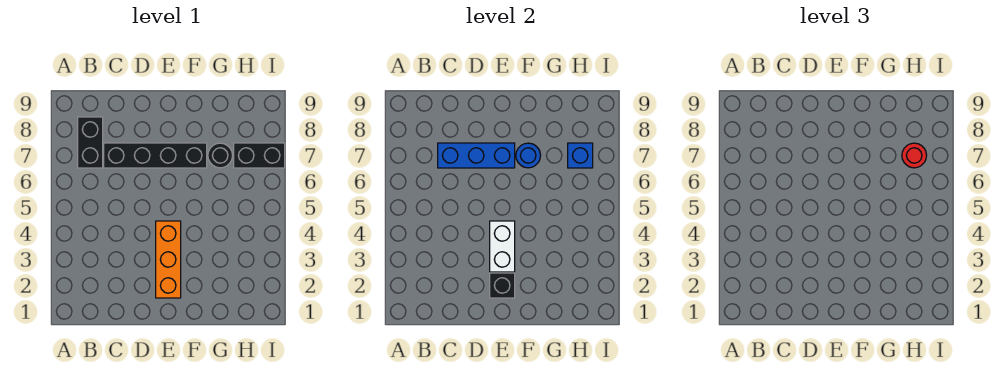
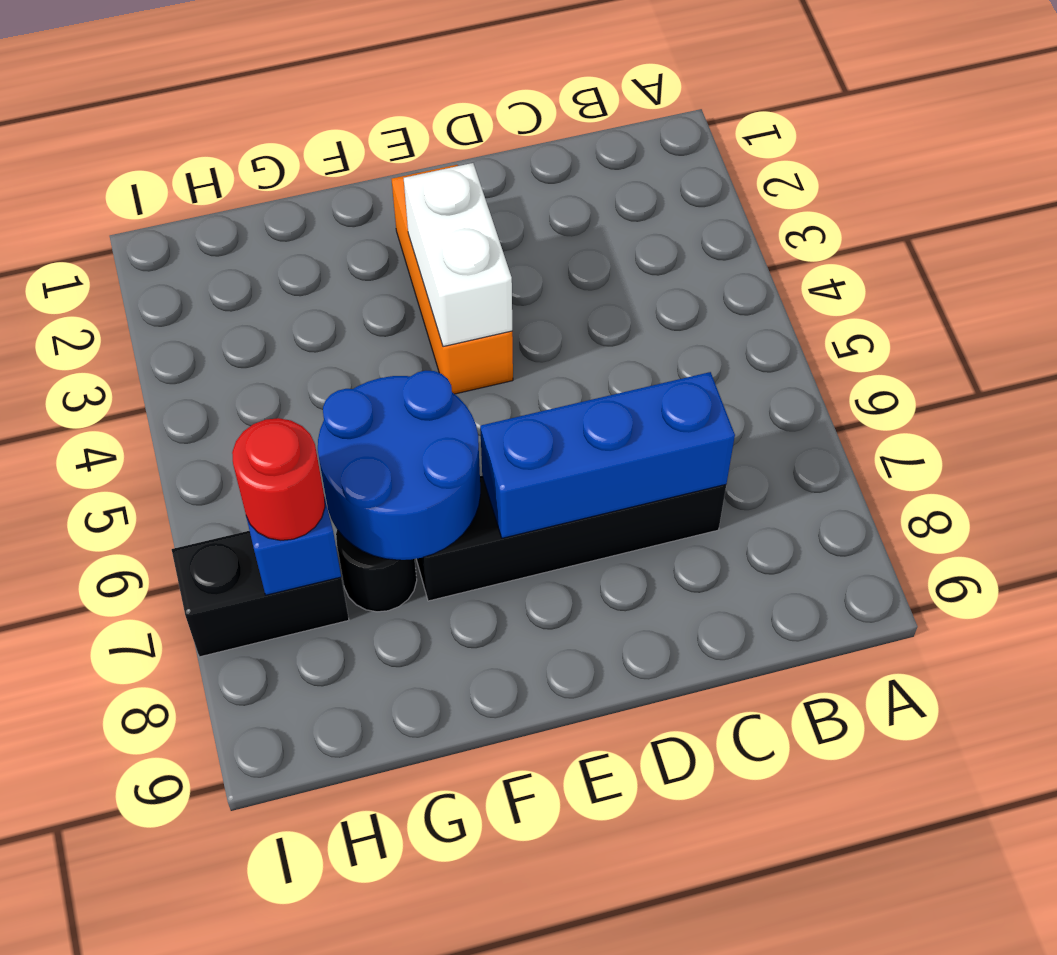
black 1x2 brick [78,117,103,168] -> none
black 1x1 brick [490,273,515,298] -> none
blue 1x1 round brick [516,143,541,168] -> blue 2x2 round brick [318,371,480,560]

